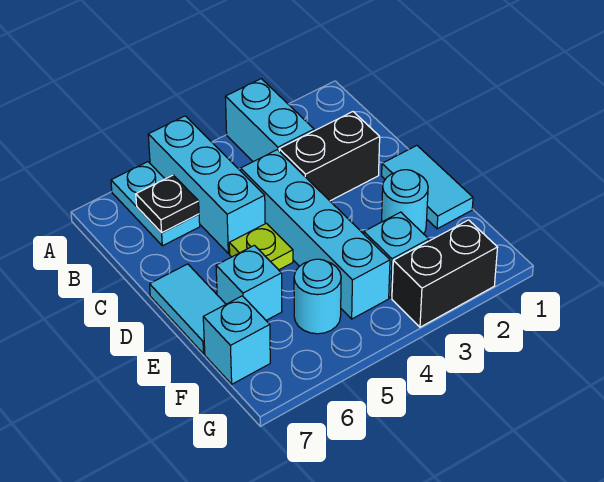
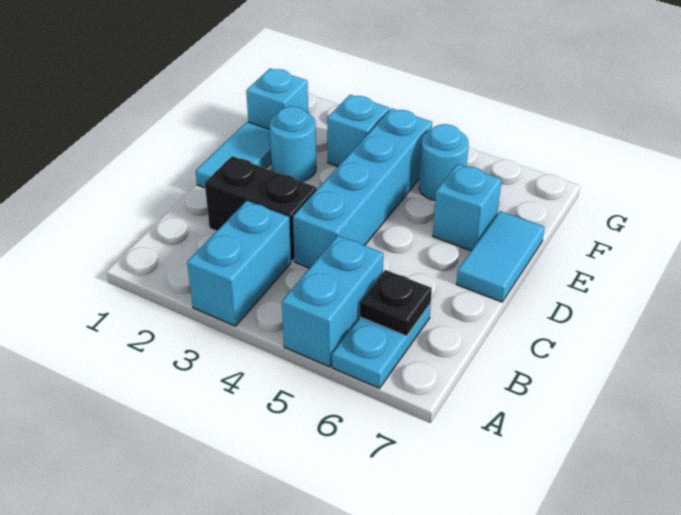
cyan 1x3 brick [148,116,265,254] -> cyan 1x2 brick [282,236,383,367]
lime 1x1 plate [229,223,293,270] -> none
cyan 1x1 brick [203,296,270,384] -> cyan 1x1 brick moved to [246,68,308,130]
black 1x2 brick [392,220,498,327] -> none

